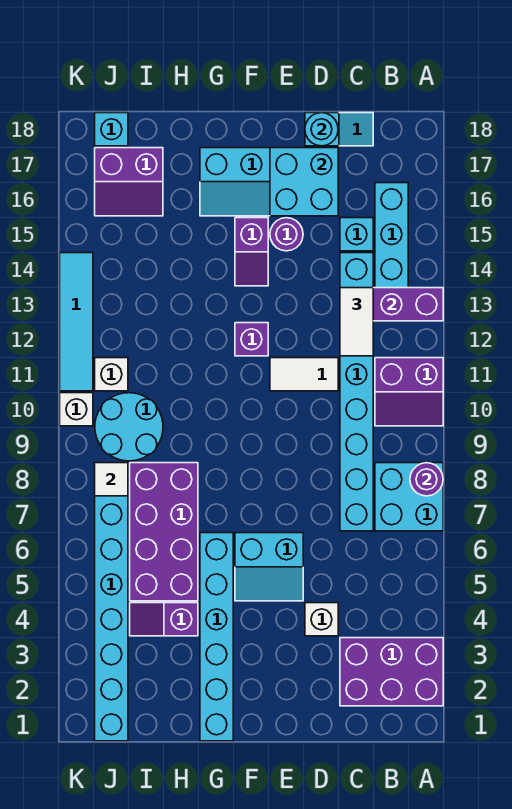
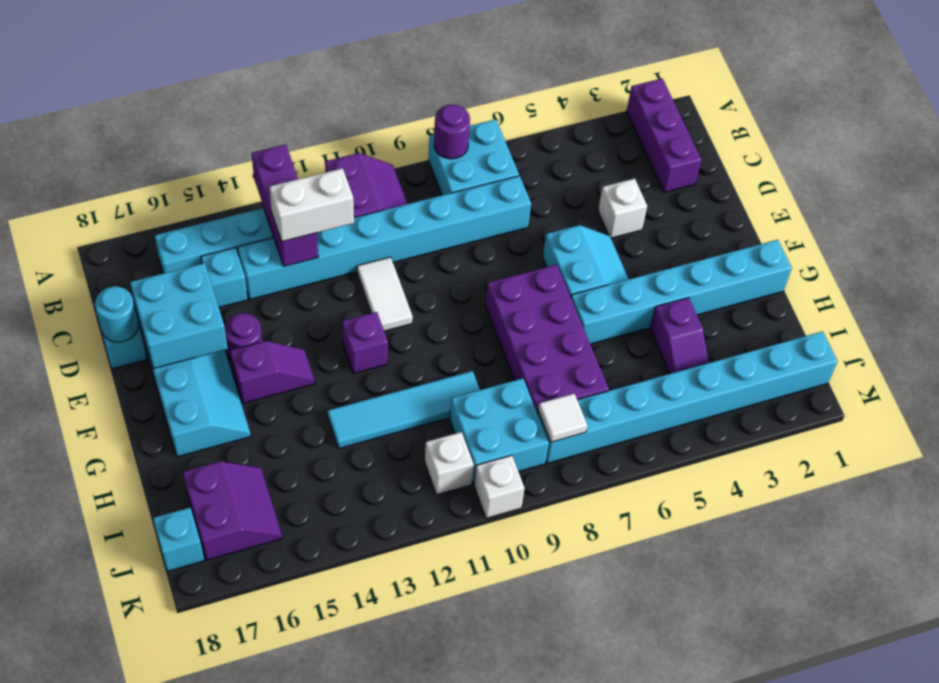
purple 2x3 brick [340,638,443,706] -> purple 1x3 brick [627,78,701,192]
white 1x2 tile [340,288,373,356] -> white 1x2 brick [269,168,354,242]
purple 2x4 brick [130,463,198,601] -> purple 2x4 brick turned to [485,265,609,414]
cyan 2x2 round brick [95,393,163,461] -> cyan 2x2 brick [450,378,549,484]
cyan 1x4 tile [60,253,93,391] -> cyan 1x4 tile moved to [328,371,480,449]

